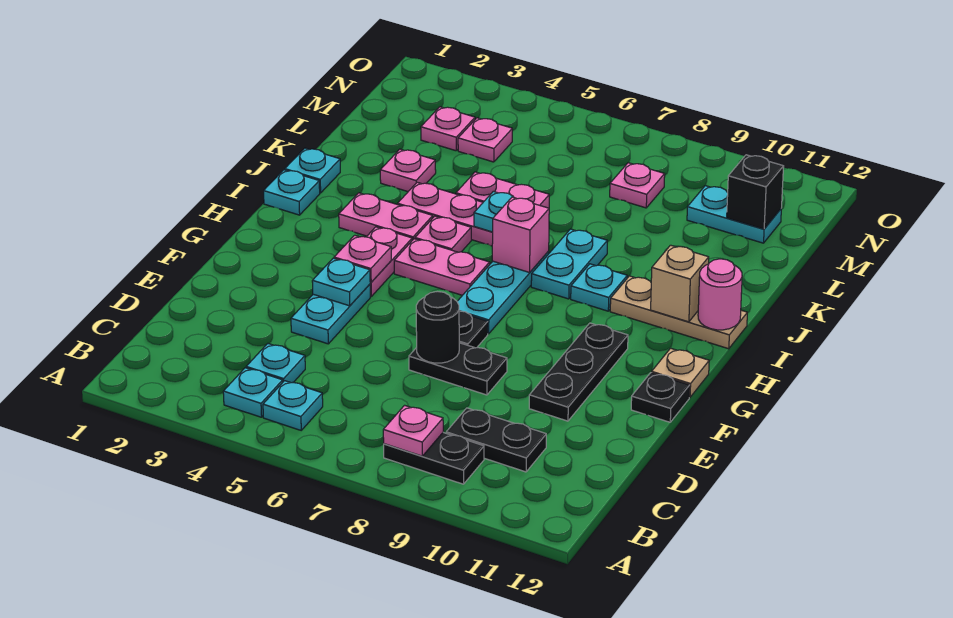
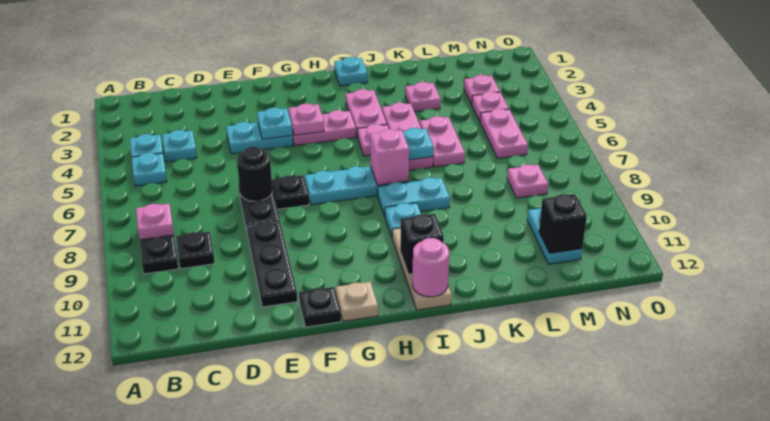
black 1x2 plate [446,408,546,472] -> black 1x1 plate [176,232,215,269]
black 1x3 plate [529,323,628,421] -> black 1x3 plate turned to [247,222,297,307]
pink 1x2 plate [394,239,490,295] -> pink 1x2 plate moved to [480,109,528,158]
tan 1x1 brick [651,245,709,322] -> black 1x1 brick [400,214,444,274]
cyan 1x1 plate [285,148,340,193] -> none

